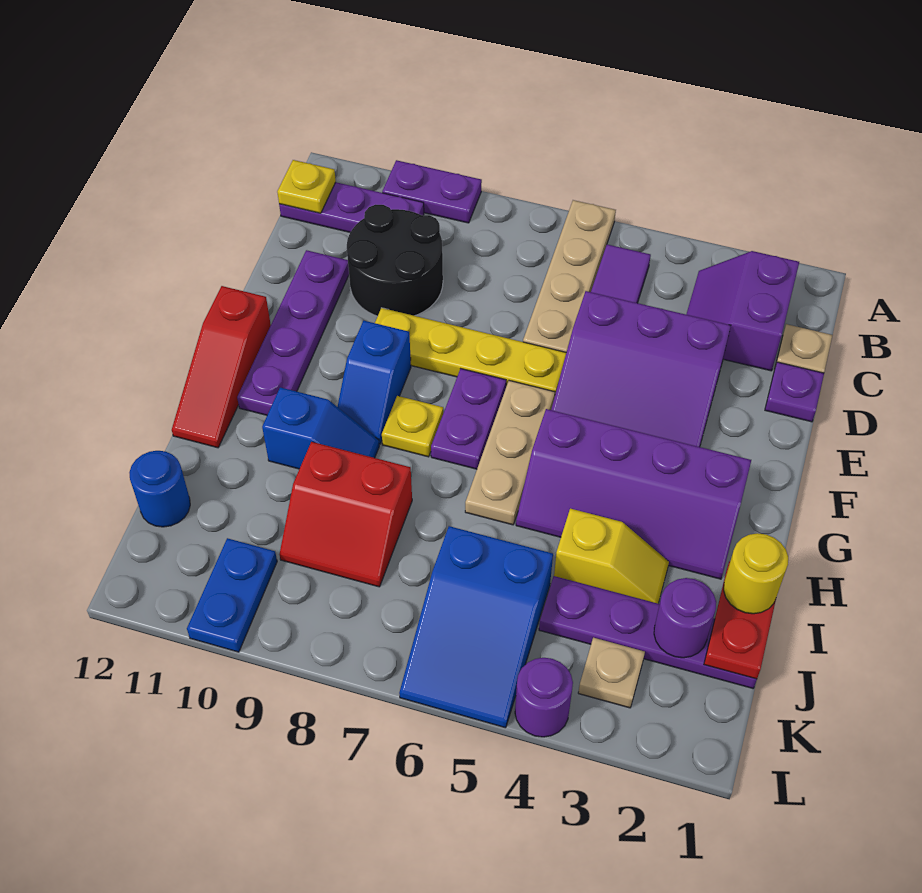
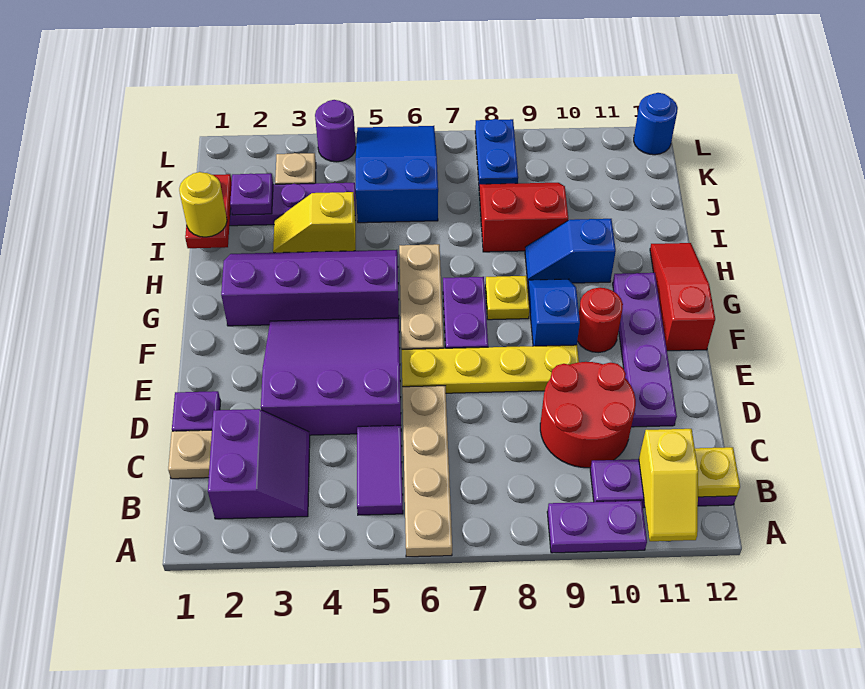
none -> yellow 1x2 slope [639,429,698,541]
black 2x2 round brick [347,205,443,316] -> red 2x2 round brick [540,362,636,468]
none -> red 1x1 round brick [577,288,623,353]
purple 1x1 round brick [654,578,716,658] -> purple 1x1 plate [230,173,273,215]
blue 1x1 round brick [129,451,190,527] -> blue 1x1 round brick moved to [634,93,678,155]
blue 1x2 plate [187,538,277,652] -> blue 1x2 plate moved to [475,119,518,185]

